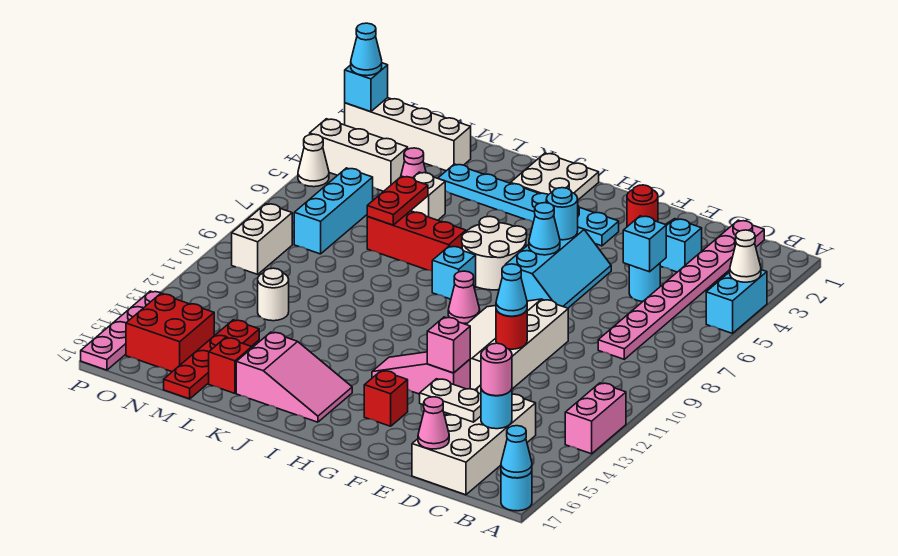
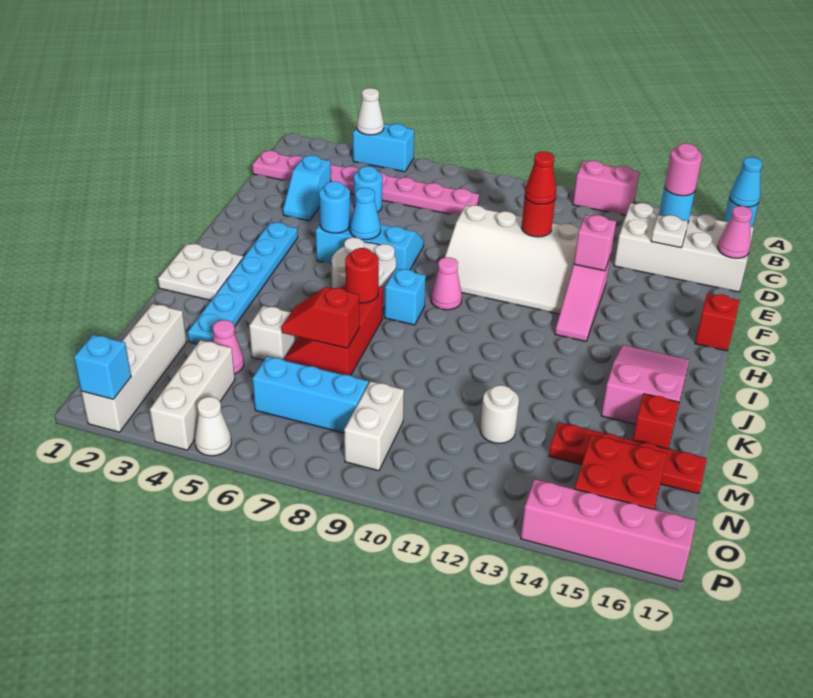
cyan 1x1 brick [623,216,666,272] -> none
white 1x2 plate [420,379,481,422] -> white 1x1 plate [651,215,688,248]
cyan 1x1 cone [496,264,527,316] -> red 1x1 cone [525,151,556,205]
red 1x1 round brick [627,185,658,227] -> red 1x1 round brick moved to [345,248,379,303]
red 1x1 brick [364,370,408,426] -> red 1x1 brick moved to [695,294,739,351]
red 1x2 plate [367,176,428,225] -> red 1x2 slope [282,287,359,348]
white 1x2 brick [232,204,292,274] -> white 1x2 brick turned to [344,381,404,471]
cyan 1x1 cone [351,23,382,76] -> none
pink 1x4 plate [81,291,163,370] -> pink 1x4 brick [521,479,696,582]

